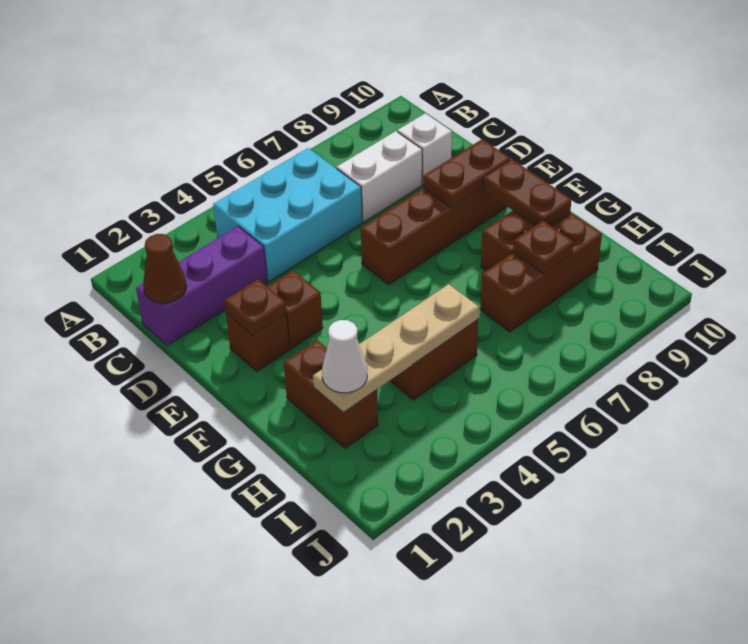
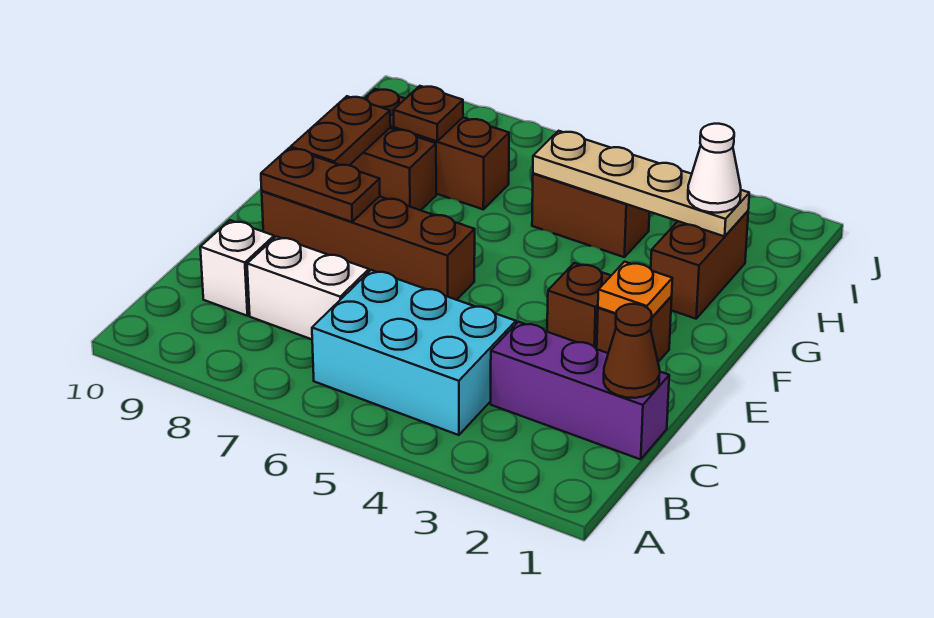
brown 1x1 plate [224,280,286,335] -> orange 1x1 plate [598,262,672,317]

